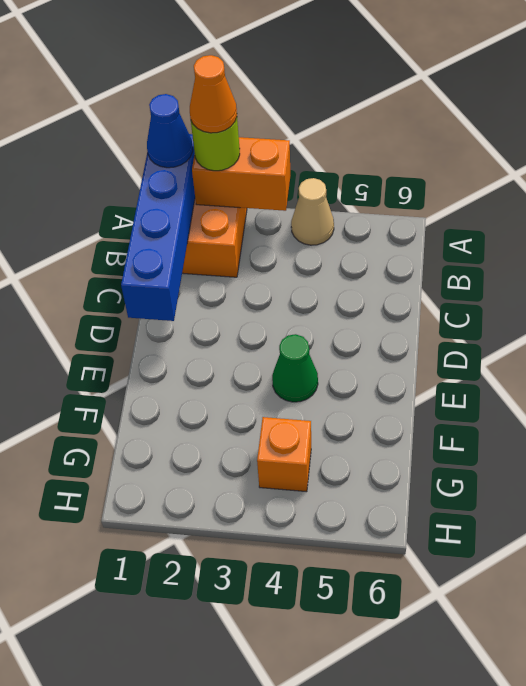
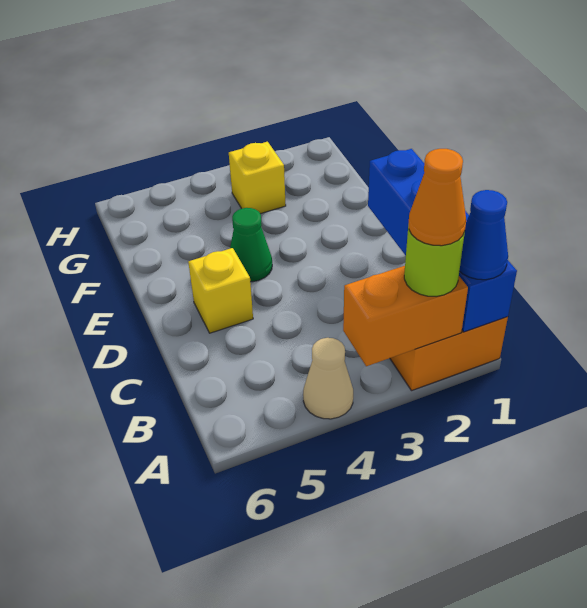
none -> yellow 1x1 brick [188,248,253,333]
none -> yellow 1x1 brick [229,142,286,214]
orange 1x1 brick [257,417,311,492] -> none

